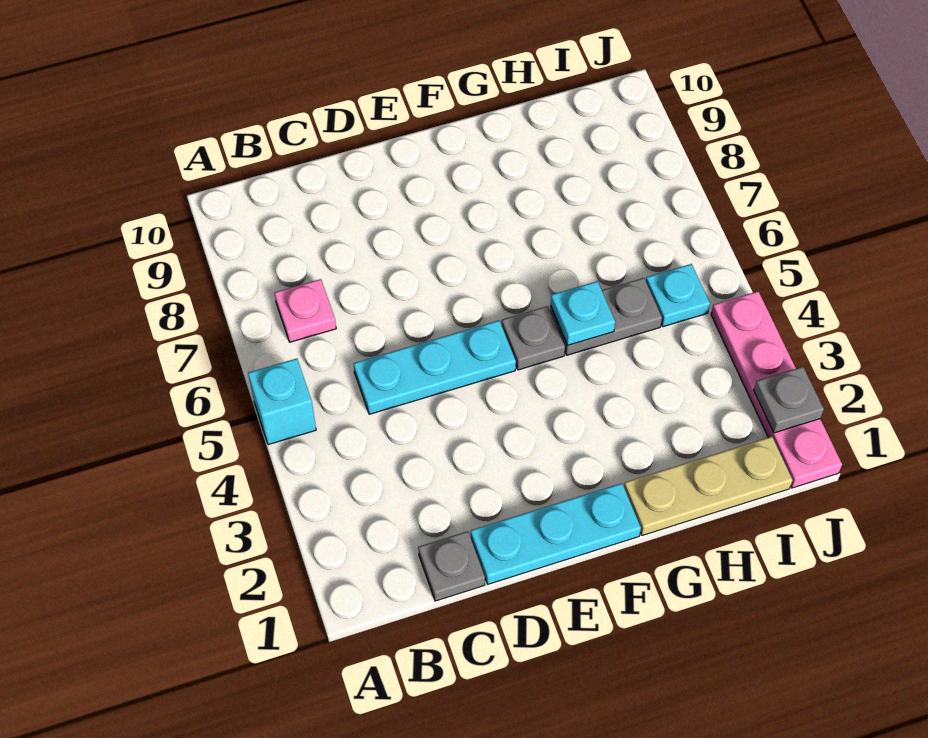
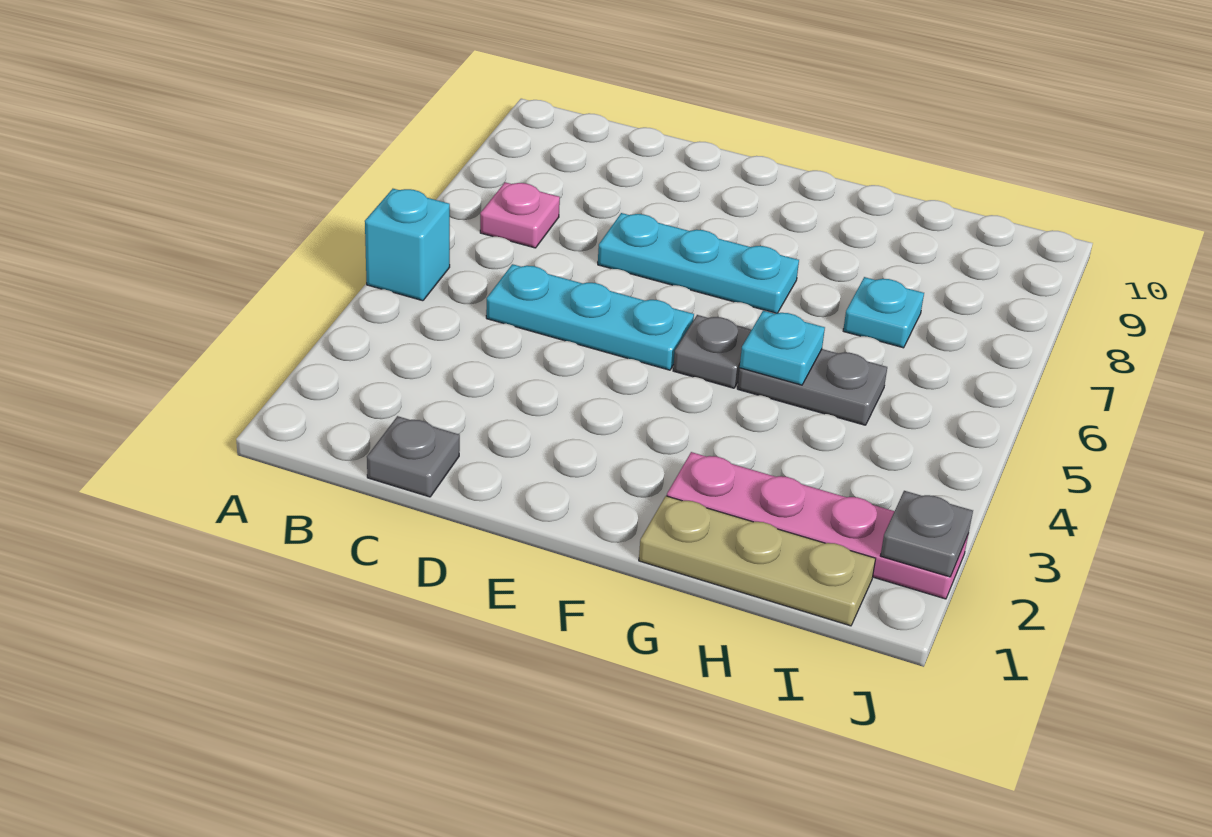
cyan 1x3 plate [471,483,641,584] -> cyan 1x3 plate moved to [598,213,799,313]
cyan 1x1 plate [646,264,710,327] -> cyan 1x1 plate moved to [843,277,924,348]
pink 1x4 plate [711,291,842,488] -> pink 1x4 plate turned to [667,452,968,599]

